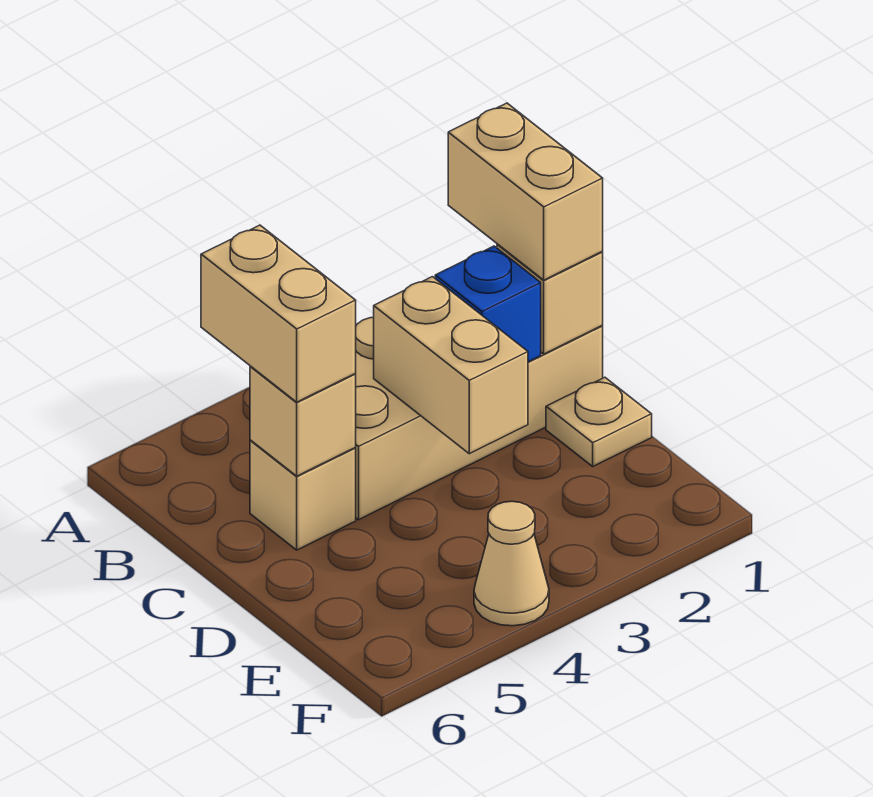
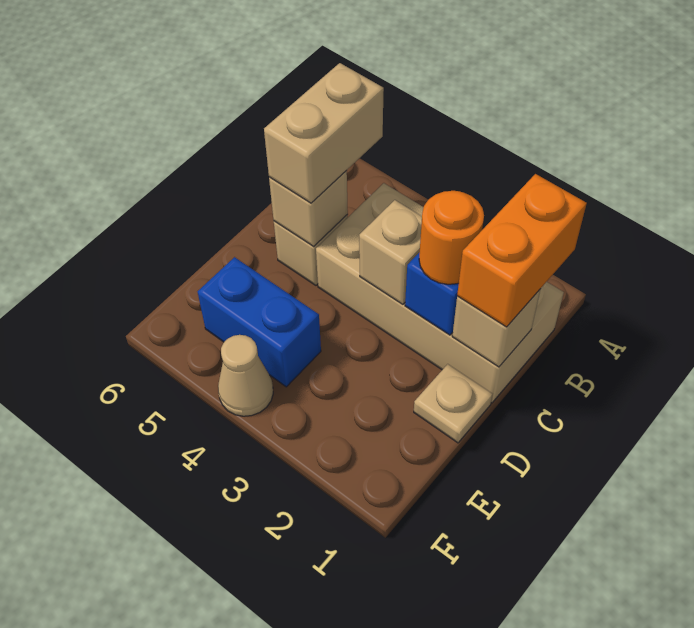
tan 1x2 brick [448,103,603,280] -> orange 1x2 brick [457,174,587,327]
none -> orange 1x1 round brick [419,191,484,284]
tan 1x2 brick [374,277,528,454] -> tan 1x1 brick [359,200,422,304]
none -> blue 1x2 brick [198,257,321,387]

